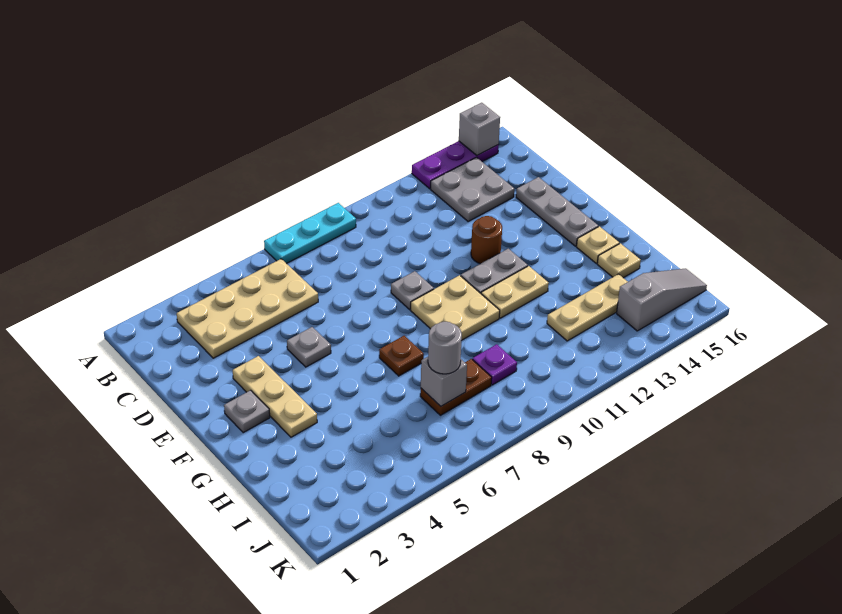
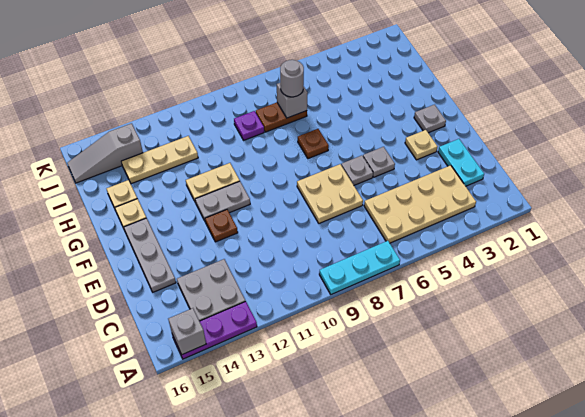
none -> cyan 1x2 plate [438,139,484,186]
tan 1x3 plate [233,356,317,437] -> tan 1x1 plate [405,130,438,160]
grey 1x1 plate [391,271,434,310] -> grey 1x1 plate moved to [341,155,373,185]
brown 1x1 round brick [471,216,502,264] -> brown 1x1 plate [205,210,238,242]
tan 2x2 plate [411,275,500,340] -> tan 2x2 plate moved to [297,164,363,223]

